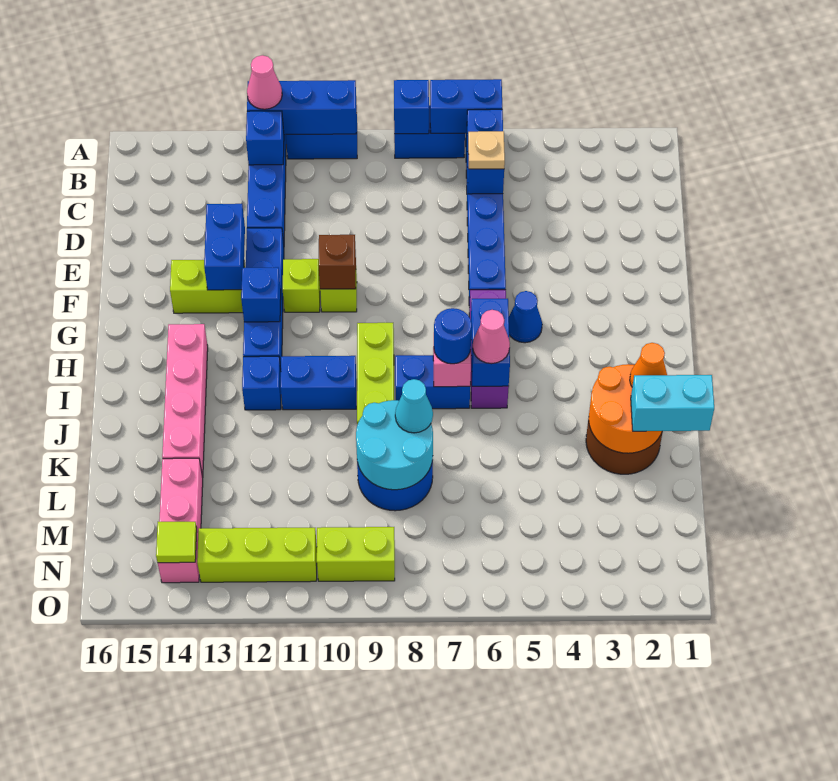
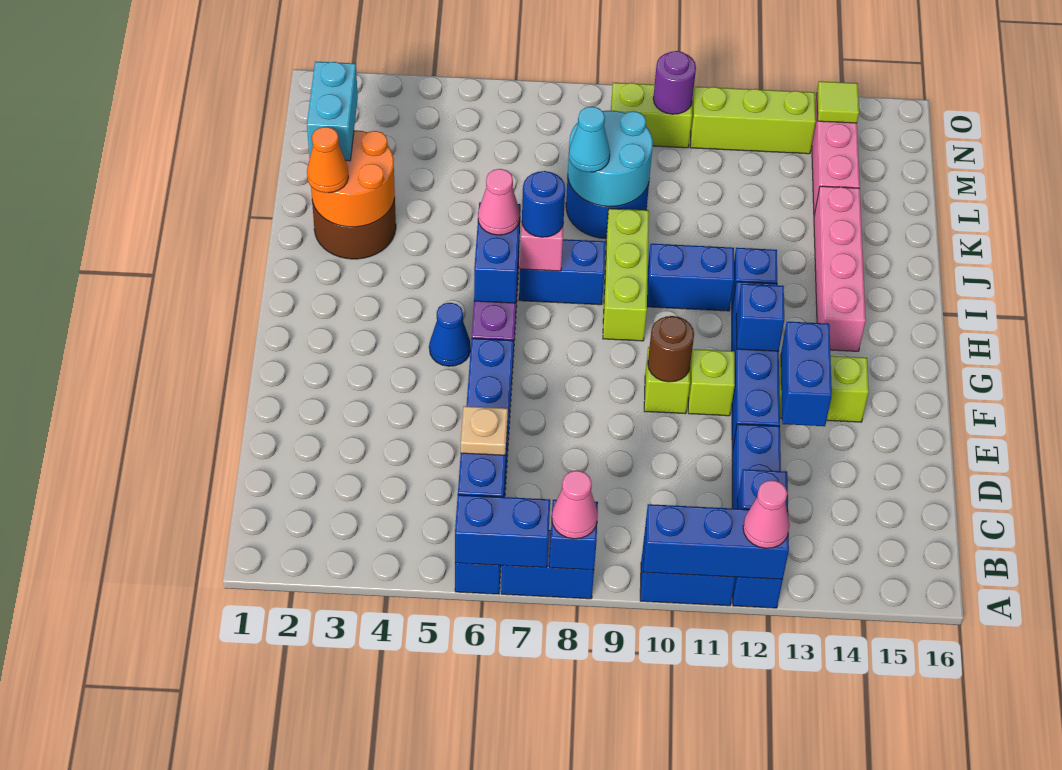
none -> pink 1x1 cone [552,471,598,539]
brown 1x1 brick [318,235,356,289] -> brown 1x1 round brick [648,316,694,382]
cyan 1x2 brick [631,375,714,431] -> cyan 1x2 brick turned to [307,62,358,161]
none -> purple 1x1 round brick [653,51,696,114]

